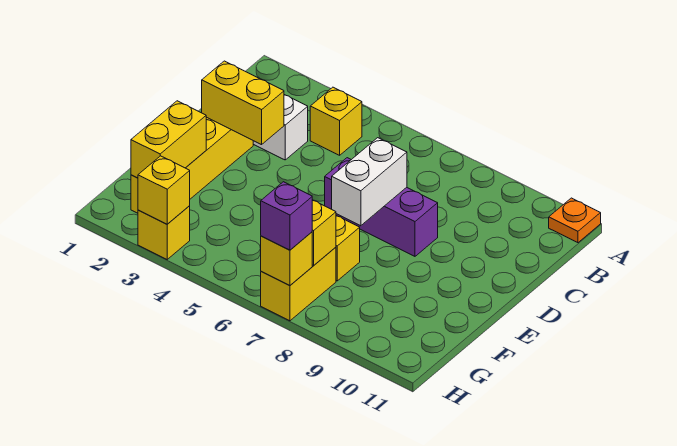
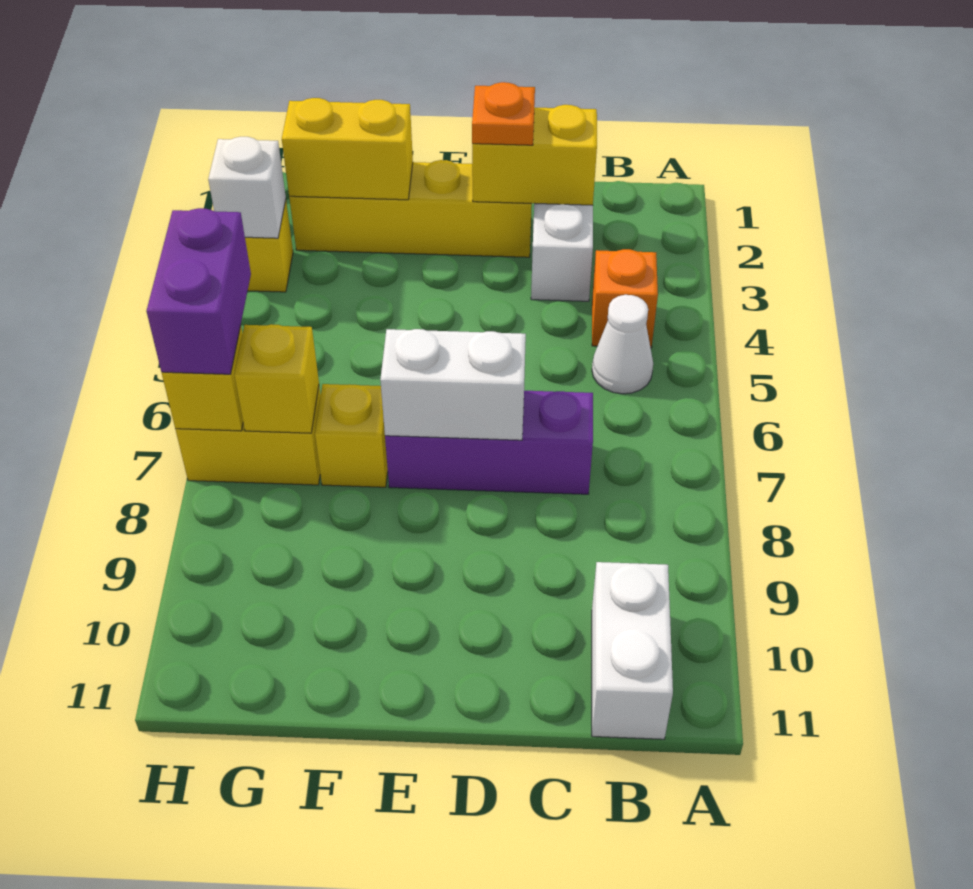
orange 1x1 plate [549,198,601,243] -> orange 1x1 plate moved to [472,82,535,145]
yellow 1x1 brick [310,87,362,155] -> orange 1x1 brick [592,249,658,348]
none -> white 1x1 cone [592,295,653,394]
none -> white 1x2 brick [592,562,673,739]
yellow 1x2 brick [202,61,284,145] -> yellow 1x2 brick turned to [472,105,597,205]
purple 1x3 brick [325,158,438,256] -> purple 1x3 brick turned to [385,391,593,494]
yellow 1x1 brick [138,156,190,224] -> white 1x1 brick [208,137,286,238]
purple 1x1 brick [261,182,312,250] -> purple 1x2 brick [146,208,251,374]

